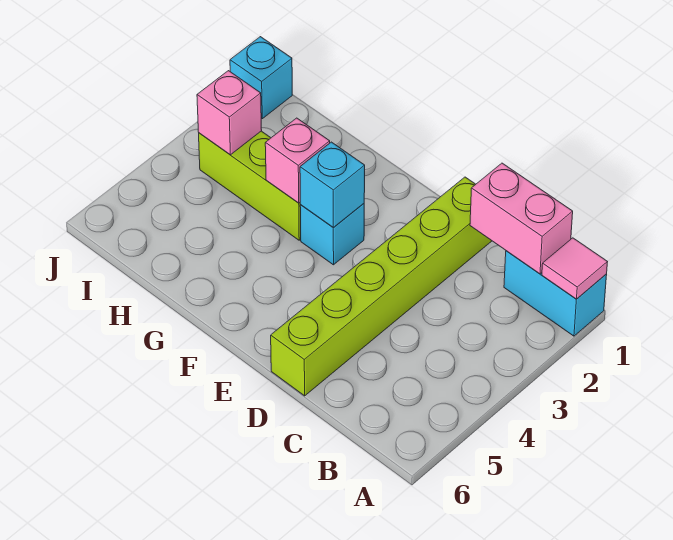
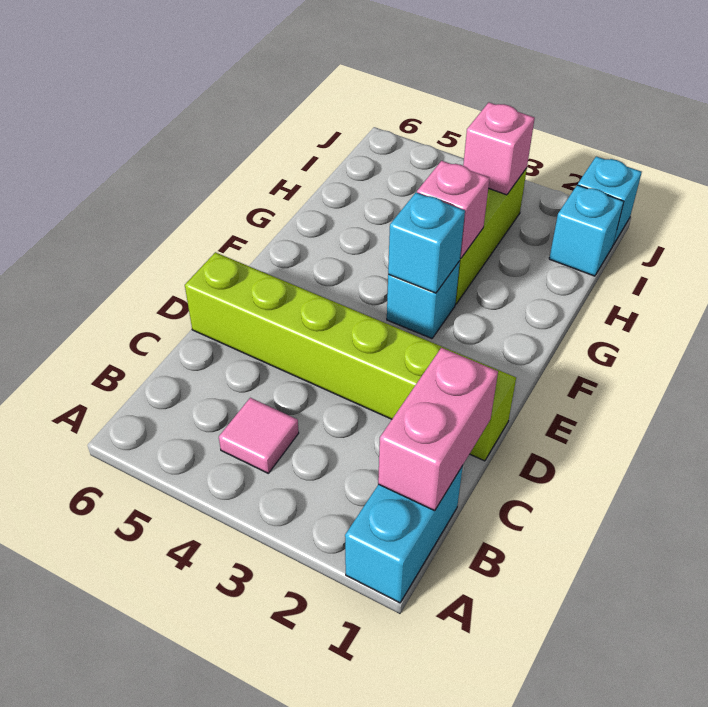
pink 1x1 tile [542,238,607,299] -> pink 1x1 tile moved to [219,398,299,473]
none -> cyan 1x1 brick [549,185,624,276]

